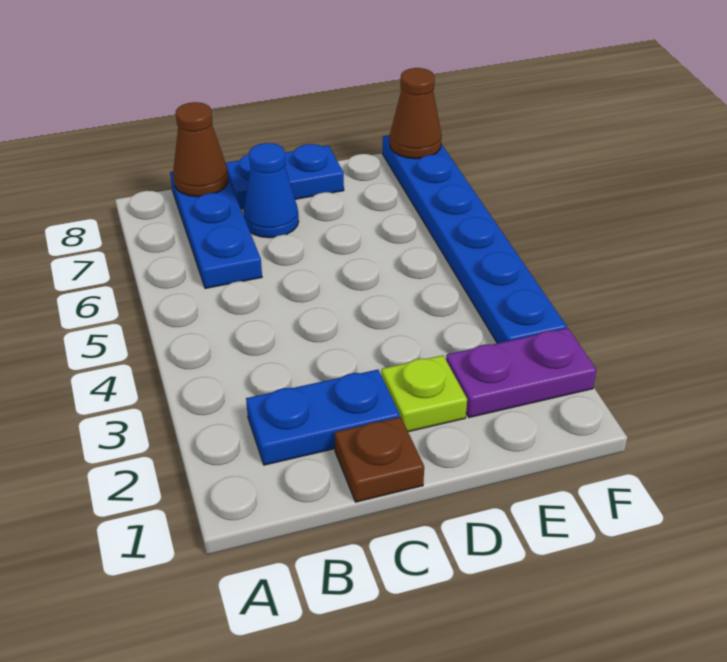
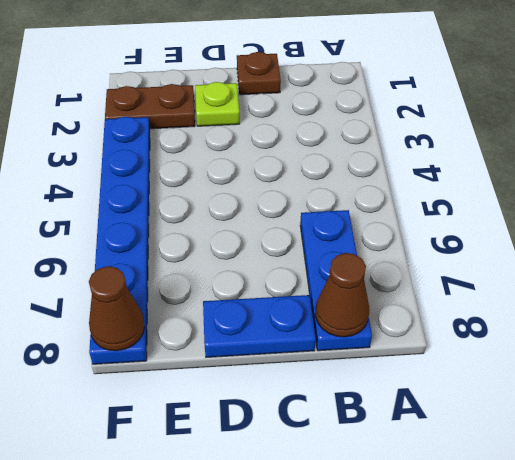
blue 1x2 plate [246,370,400,465] -> none
blue 1x1 cone [243,143,299,238] -> none
purple 1x2 plate [446,328,596,418] -> brown 1x2 plate [105,84,195,129]

